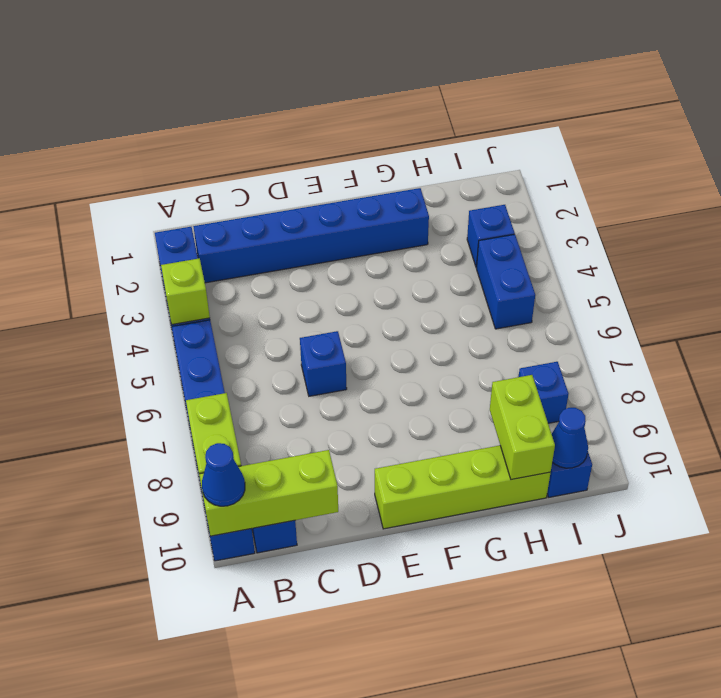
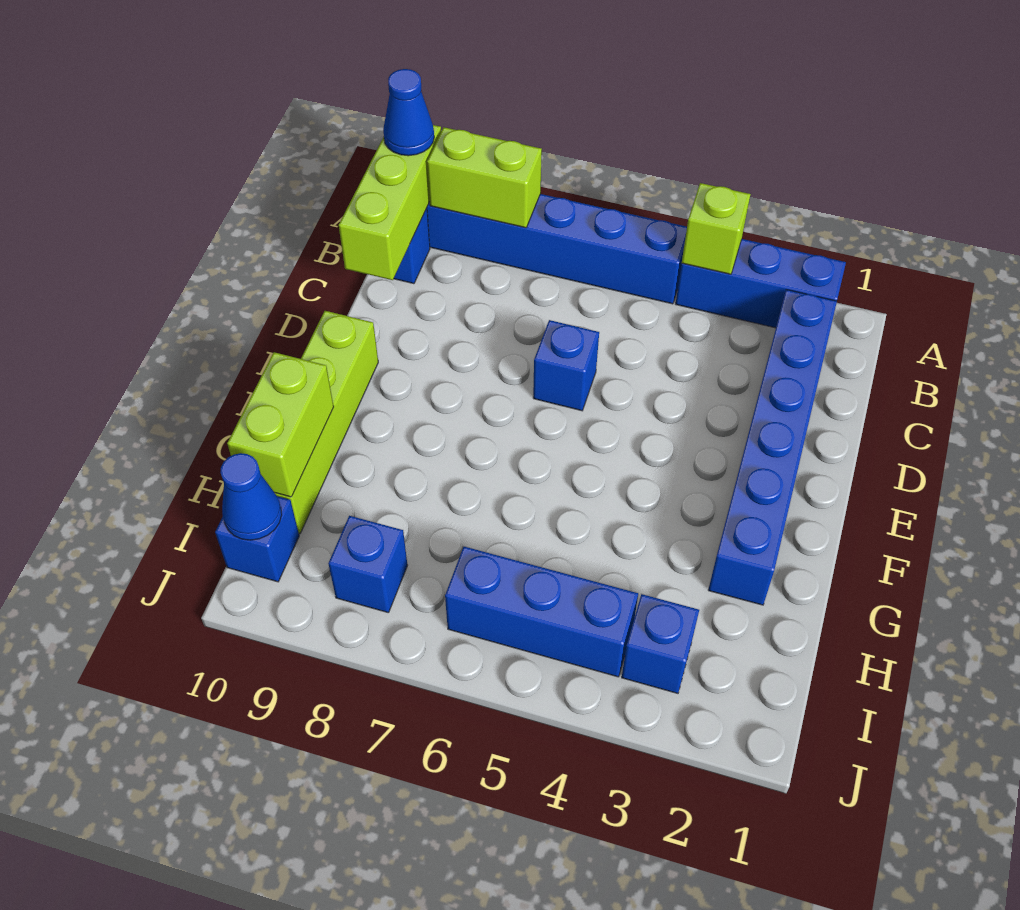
lime 1x2 brick [490,375,555,480] -> lime 1x2 brick turned to [227,352,334,497]
blue 1x2 brick [477,234,535,329] -> blue 1x3 brick [445,547,638,677]

